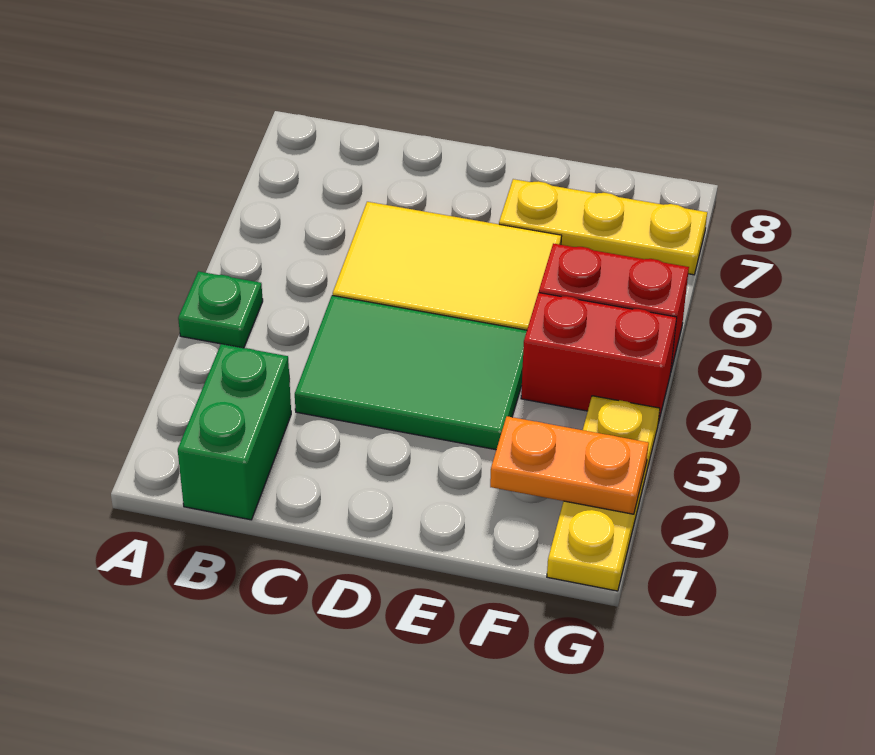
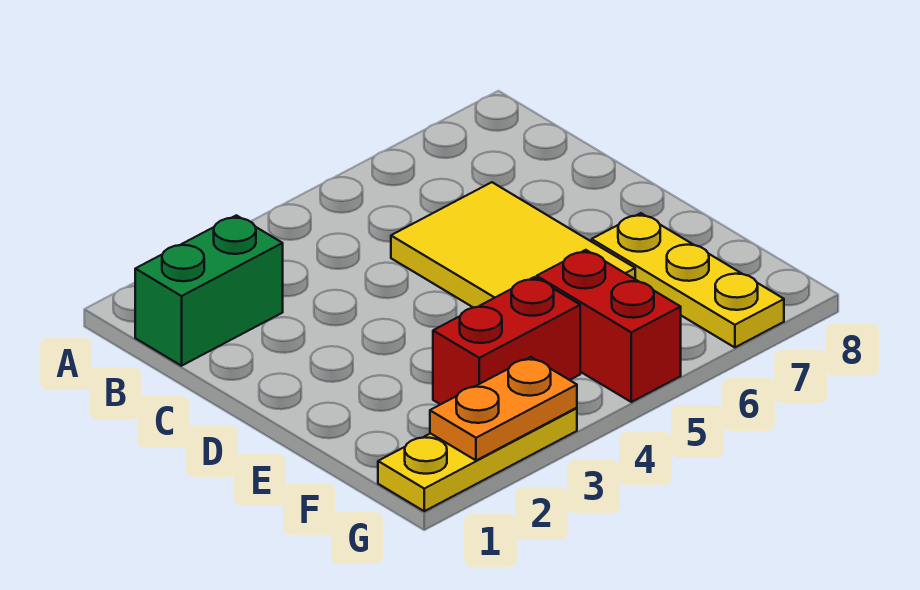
green 1x1 plate [178,271,263,348] -> none
green 2x3 tile [295,295,527,450] -> none
orange 1x2 plate [490,416,649,514] -> orange 1x2 plate turned to [430,357,577,460]
red 1x2 brick [521,293,677,423] -> red 1x2 brick turned to [433,277,580,405]

